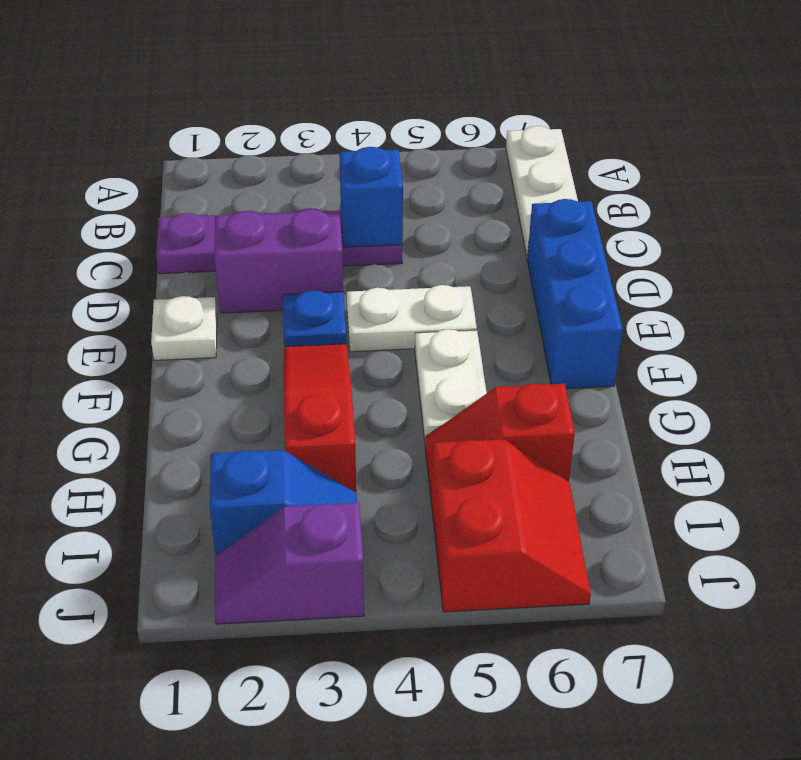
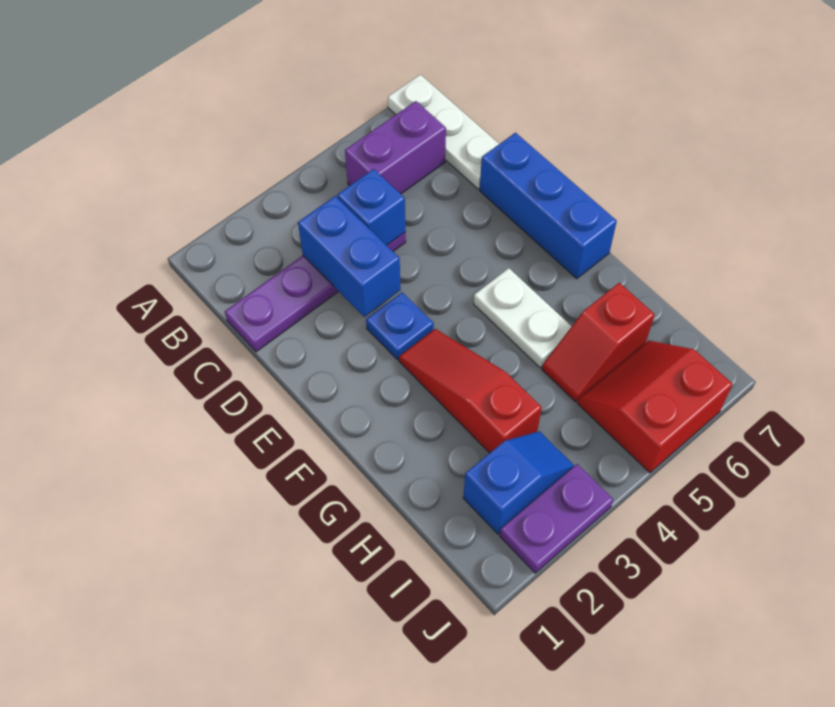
none -> blue 1x2 brick [298,196,401,317]
purple 1x2 brick [214,209,343,313] -> purple 1x2 brick moved to [345,101,446,194]
white 1x1 plate [151,296,217,360] -> none
white 1x2 plate [347,285,477,352] -> none
red 2x2 slope [431,439,591,612] -> red 2x2 slope turned to [578,341,732,473]
purple 1x2 slope [215,503,364,624] -> purple 1x2 plate [500,464,613,573]

